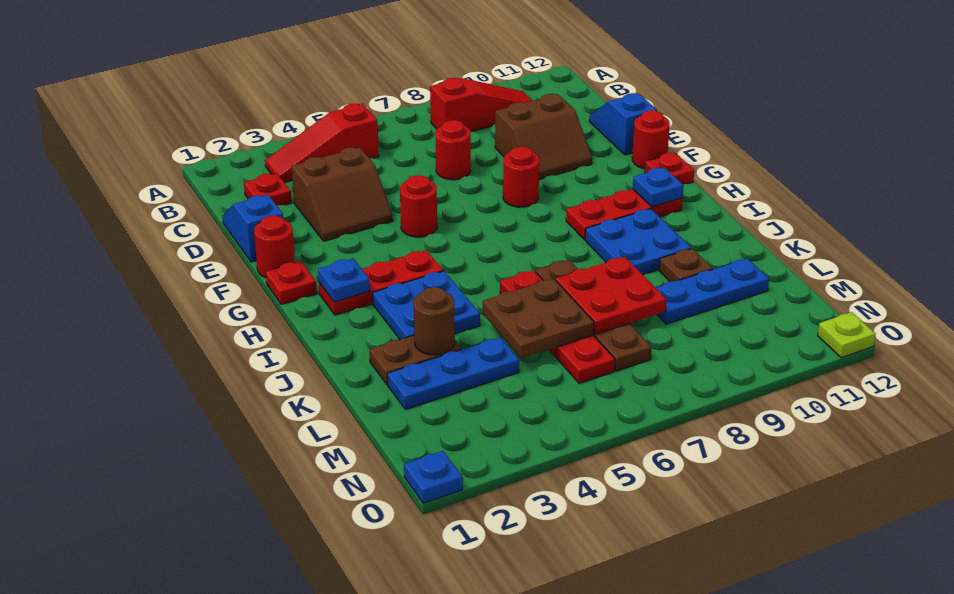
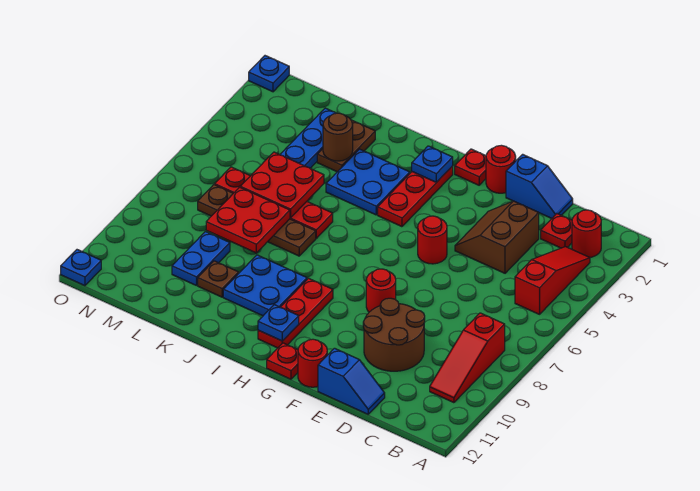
red 1x1 round brick [436,120,471,180] -> red 1x1 round brick moved to [572,210,601,257]
brown 2x2 slope [495,94,592,179] -> brown 2x2 round brick [363,298,425,371]
brown 2x2 plate [483,279,594,358] -> red 2x2 plate [240,152,324,218]
blue 1x3 plate [656,259,769,324] -> blue 1x2 plate [172,232,230,286]
lime 1x1 plate [818,312,876,358] -> blue 1x1 plate [61,250,101,286]

